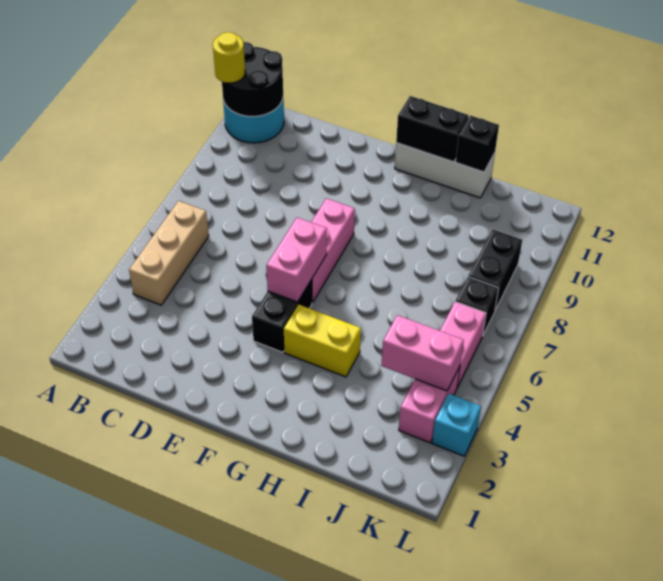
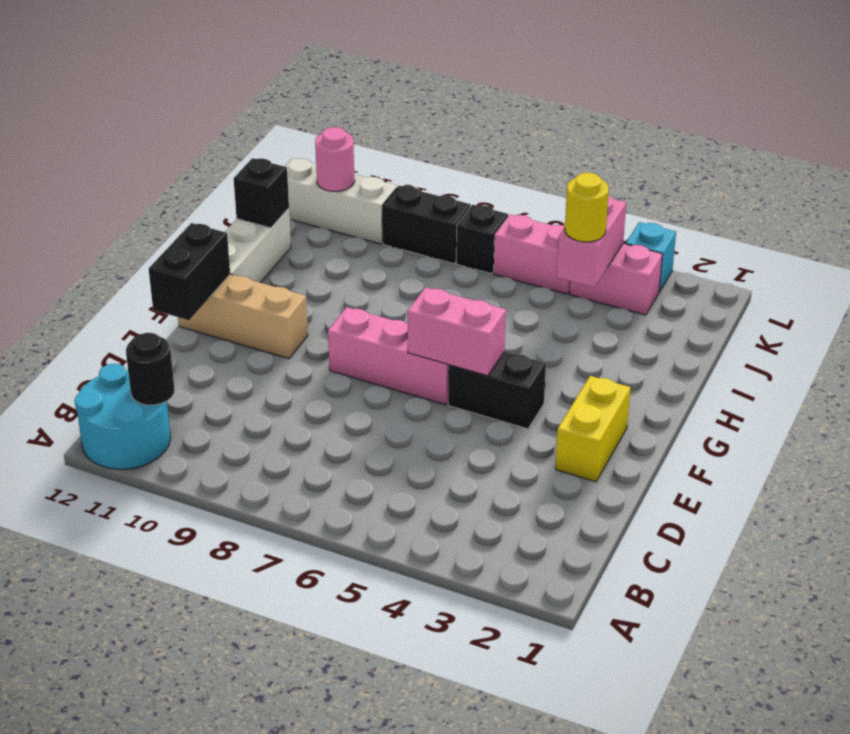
black 2x2 round brick [222,42,283,116] -> black 1x1 round brick [126,333,174,405]
yellow 1x1 round brick [213,32,245,83] -> yellow 1x1 round brick moved to [565,173,609,242]
tan 1x3 brick [129,201,209,305] -> tan 1x3 brick moved to [178,274,308,359]
yellow 1x2 brick [284,305,361,377] -> yellow 1x2 brick moved to [555,376,631,482]
black 1x2 brick [396,96,468,162] -> black 1x2 brick moved to [149,223,230,320]
none -> white 1x3 brick [285,158,397,244]
none -> pink 1x1 round brick [315,127,355,191]

